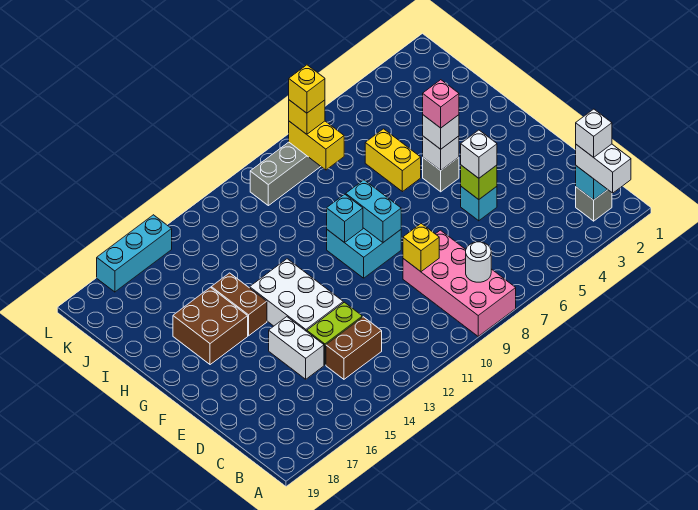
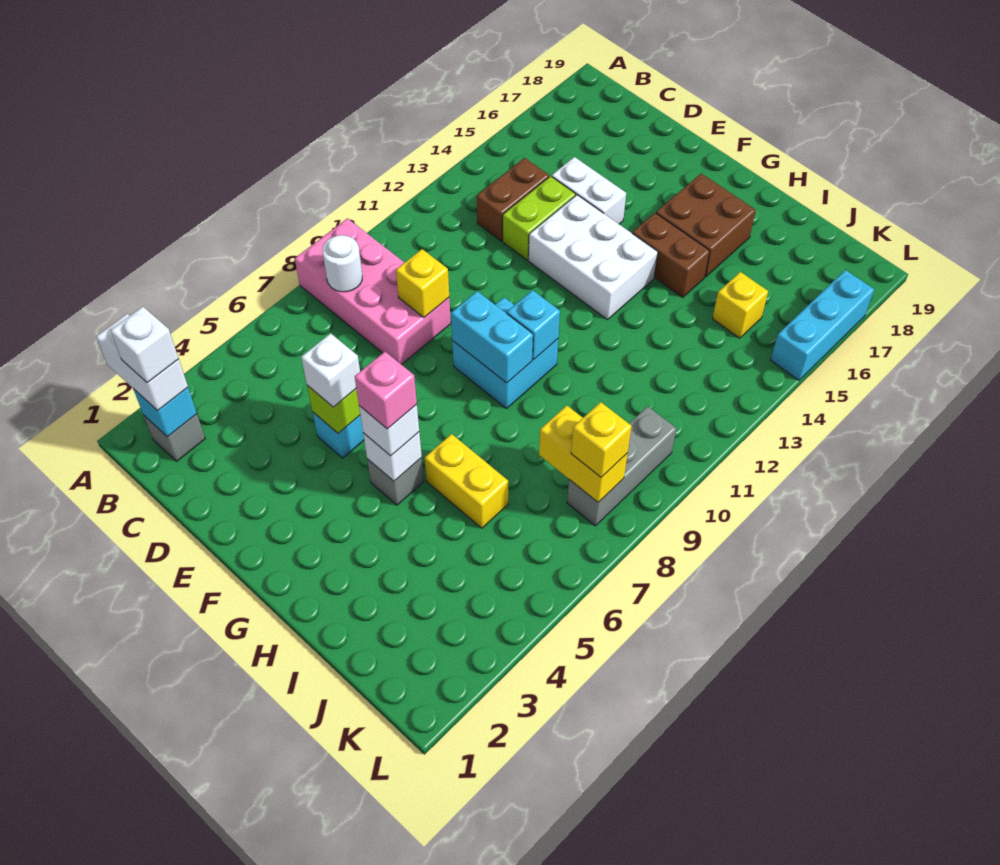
yellow 1x1 brick [289,65,325,113] -> yellow 1x1 brick moved to [712,272,768,338]

